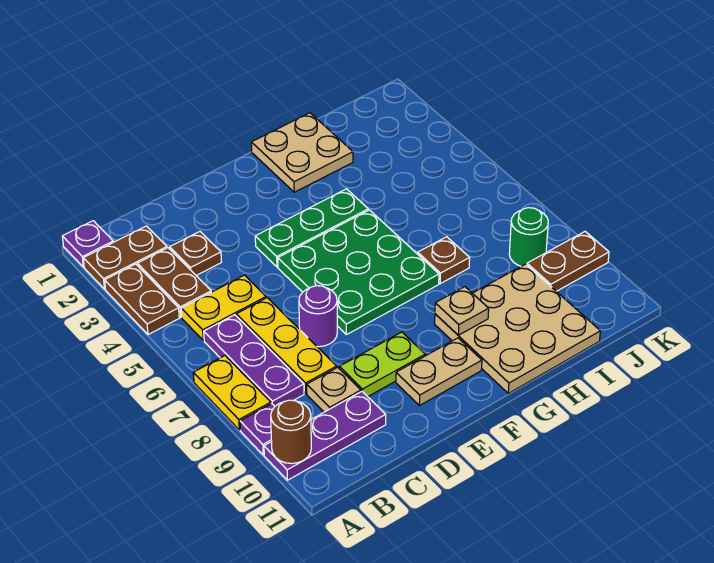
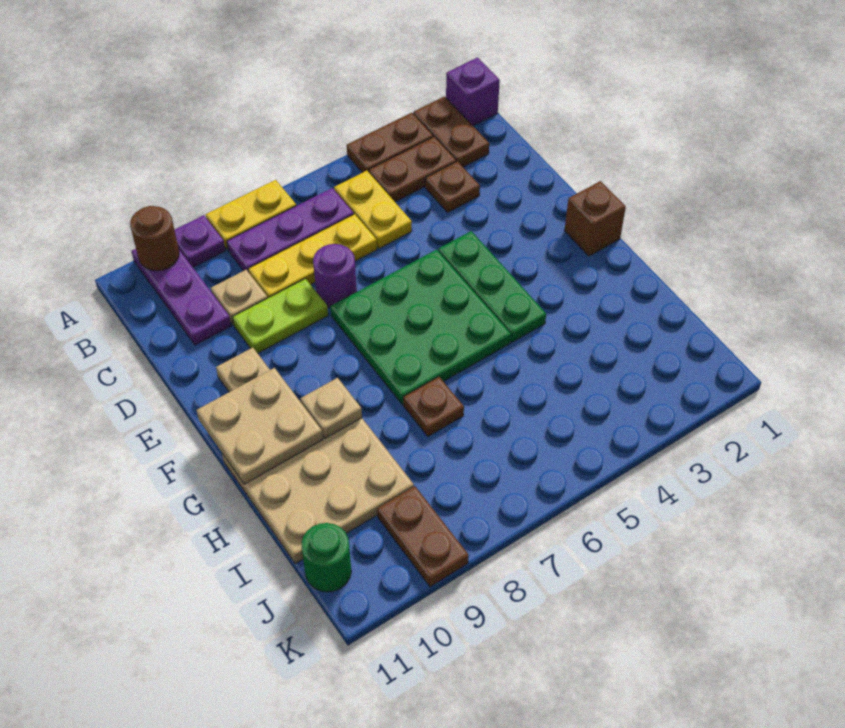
purple 1x1 plate [62,221,113,267] -> purple 1x1 brick [446,58,500,126]
lime 1x2 plate [339,332,425,397] -> lime 1x2 plate turned to [233,279,328,353]
none -> brown 1x1 brick [564,181,626,256]
tan 2x2 plate [251,113,353,192] -> tan 2x2 plate moved to [197,368,323,484]
green 1x1 round brick [509,208,548,266] -> green 1x1 round brick moved to [301,523,351,592]

